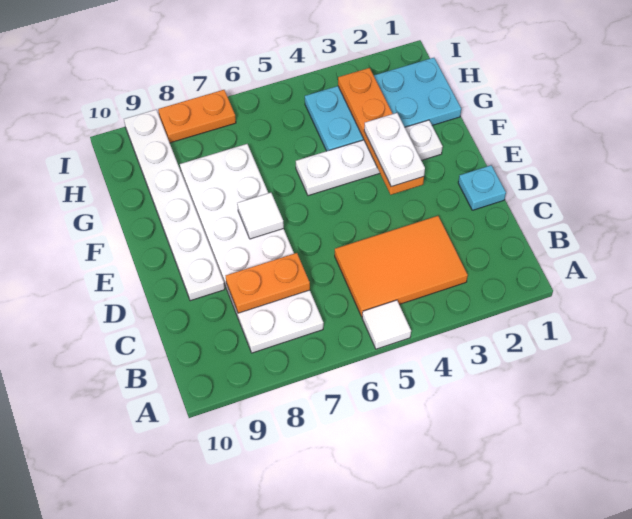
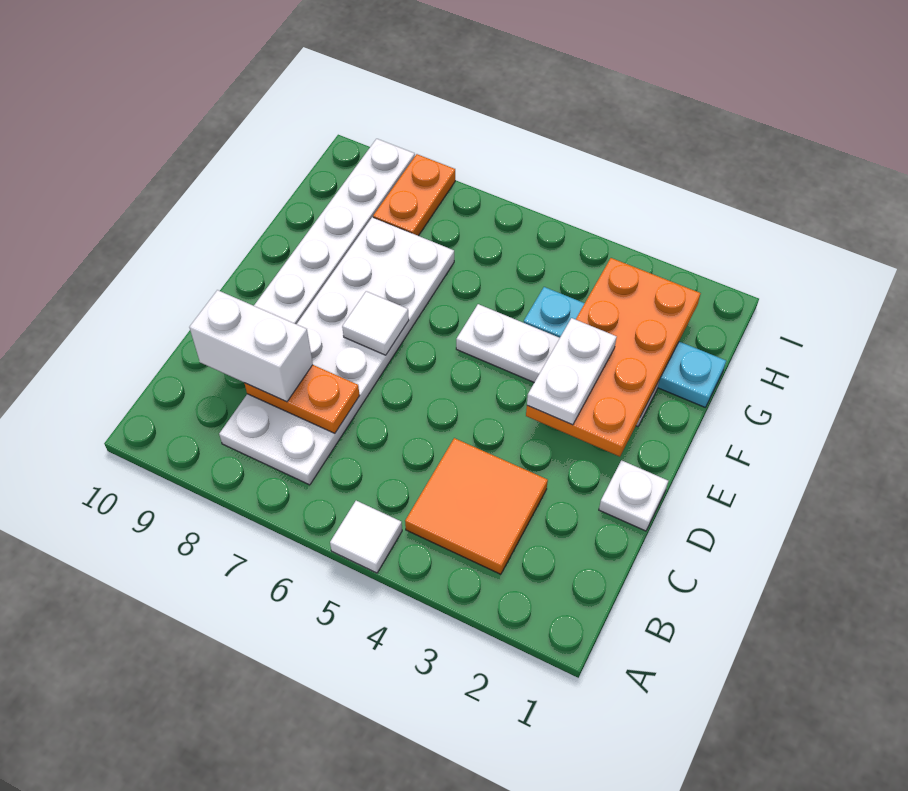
orange 2x3 tile [335,216,468,317] -> orange 2x2 tile [405,438,548,574]
none -> white 1x2 brick [189,290,313,402]
cyan 1x1 plate [458,165,506,210] -> white 1x1 plate [599,460,668,531]
orange 1x4 plate [338,68,424,195] -> orange 2x4 plate [526,258,701,457]
cyan 2x4 plate [305,58,461,151] -> cyan 1x4 plate [524,287,726,407]
orange 1x2 plate [158,90,236,143] -> orange 1x2 plate turned to [373,154,455,236]

